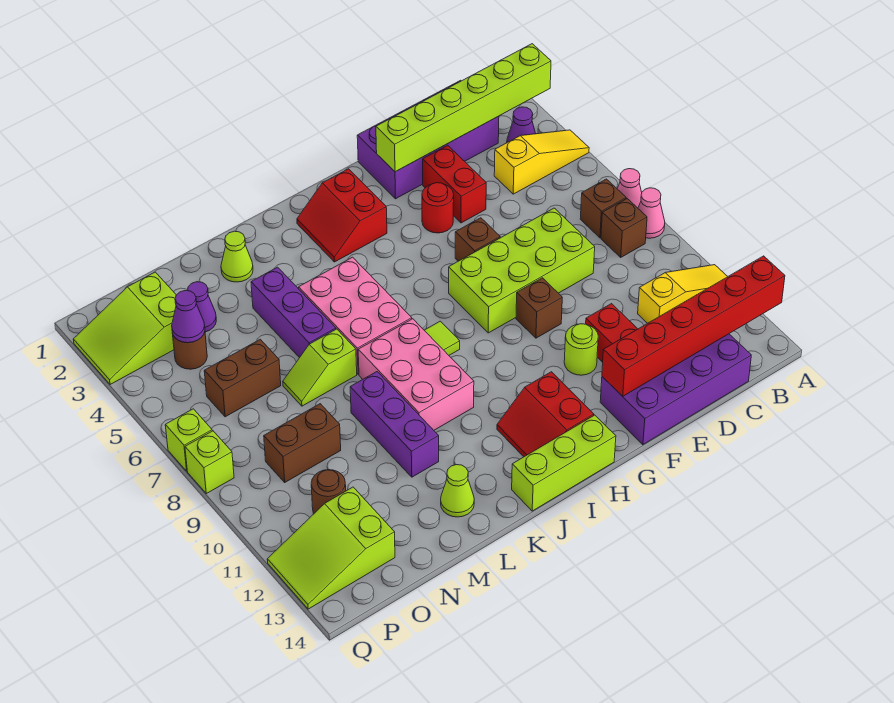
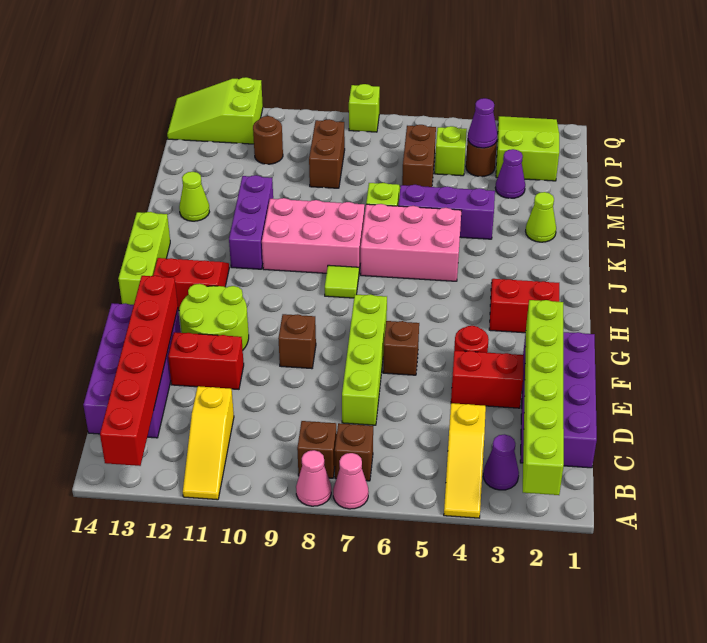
lime 2x4 brick [449,208,595,333] -> lime 1x4 brick [342,294,387,425]
lime 1x1 round brick [564,324,598,375] -> lime 2x2 round brick [179,284,249,350]
purple 1x3 brick [350,372,439,477] -> purple 1x3 brick turned to [229,175,273,269]
lime 2x3 slope [267,487,395,609] -> lime 2x3 slope turned to [167,77,263,144]
lime 1x1 brick [165,409,212,471] -> lime 1x1 brick moved to [435,126,467,176]

